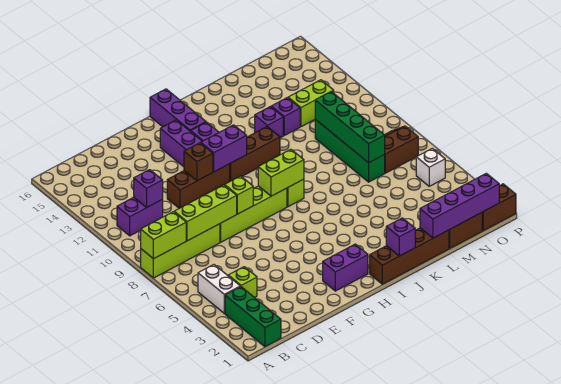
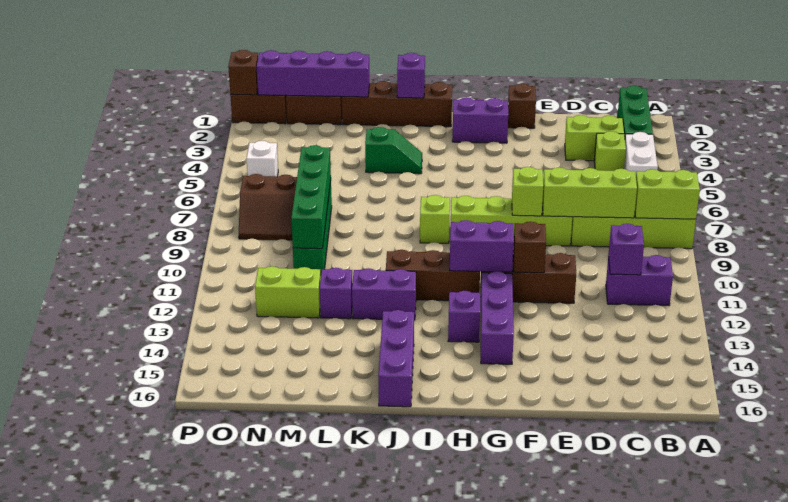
none -> brown 1x1 brick [508,84,536,128]
lime 1x2 brick [258,149,304,196] -> lime 1x2 brick moved to [565,115,624,161]
purple 1x3 brick [150,89,206,131] -> purple 1x3 brick moved to [378,310,414,407]
none -> green 1x2 slope [365,127,422,174]
purple 1x1 brick [255,107,283,138] -> purple 1x2 brick [352,268,416,320]
none -> brown 1x1 brick [228,50,258,95]

